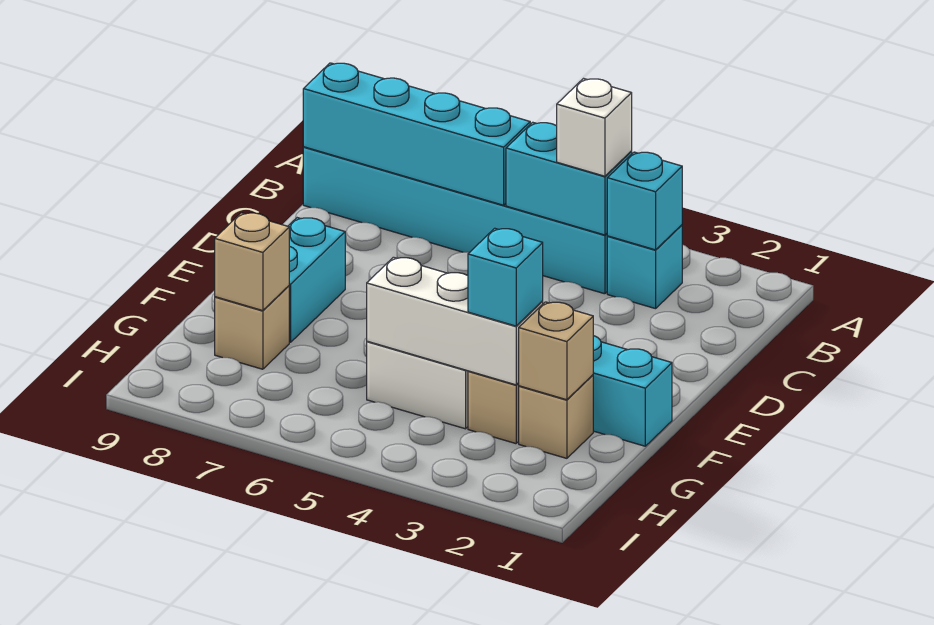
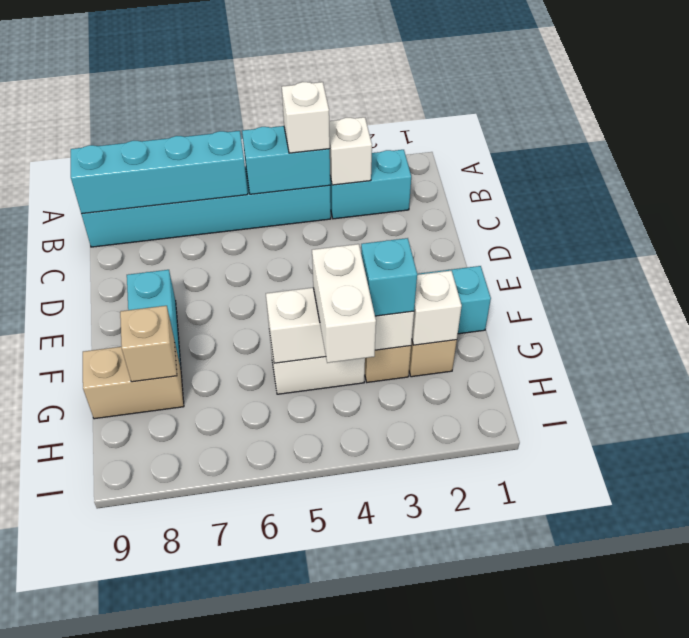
cyan 1x1 brick [607,225,682,309] -> cyan 1x2 brick [330,150,411,219]
cyan 1x1 brick [607,152,682,250] -> white 1x1 brick [329,117,372,185]
tan 1x1 brick [519,302,593,400] -> white 1x1 brick [412,271,462,345]
none -> white 1x2 brick [312,244,376,363]
tan 1x1 brick [215,286,289,369] -> tan 1x2 brick [83,341,184,419]

